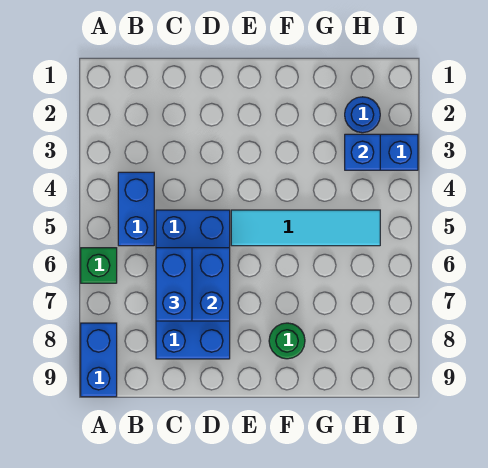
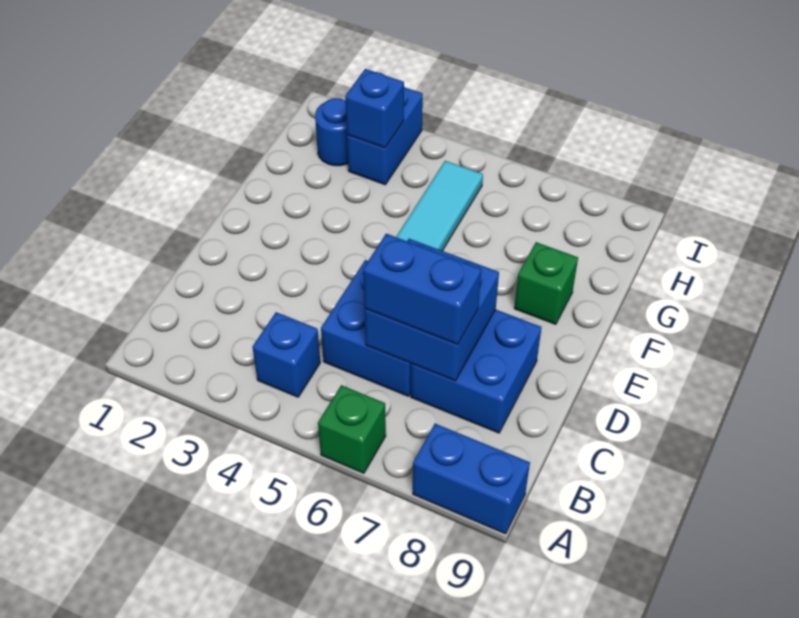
blue 1x2 brick [118,172,154,246] -> blue 1x1 brick [253,312,320,397]
green 1x1 round brick [269,323,305,359] -> green 1x1 brick [514,242,578,324]

